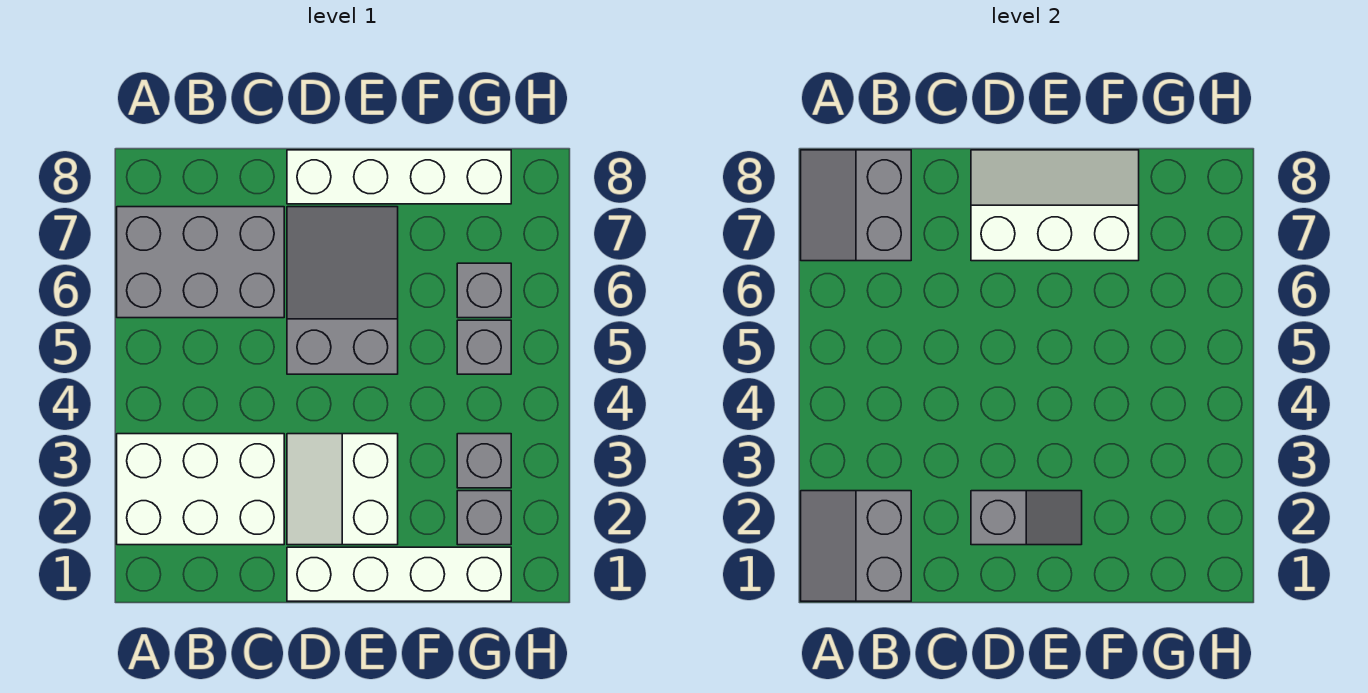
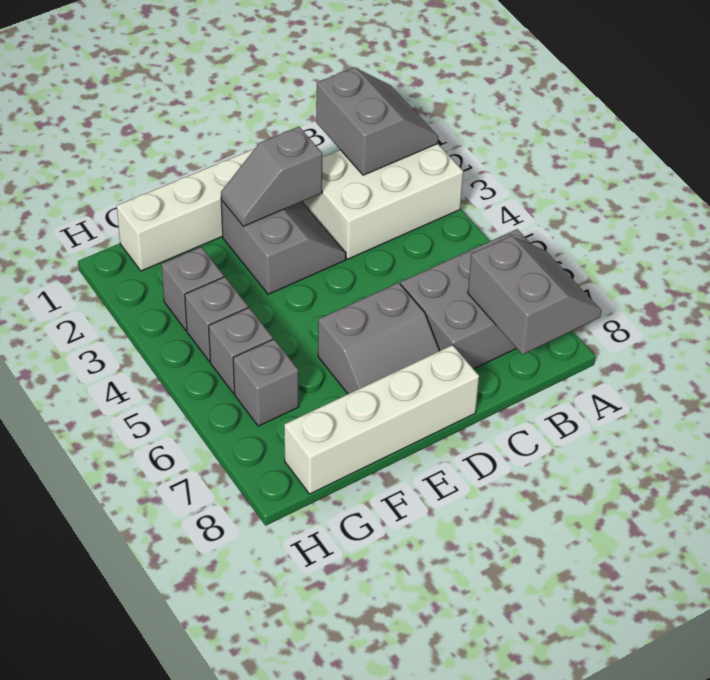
white 2x2 slope [287,434,398,545] -> grey 2x2 slope [221,200,346,294]
grey 2x3 slope [287,207,398,374] -> grey 2x2 slope [318,283,439,394]
white 2x3 slope [971,150,1139,261] -> none
grey 1x1 brick [457,491,511,545] -> grey 1x1 brick moved to [185,277,248,362]

